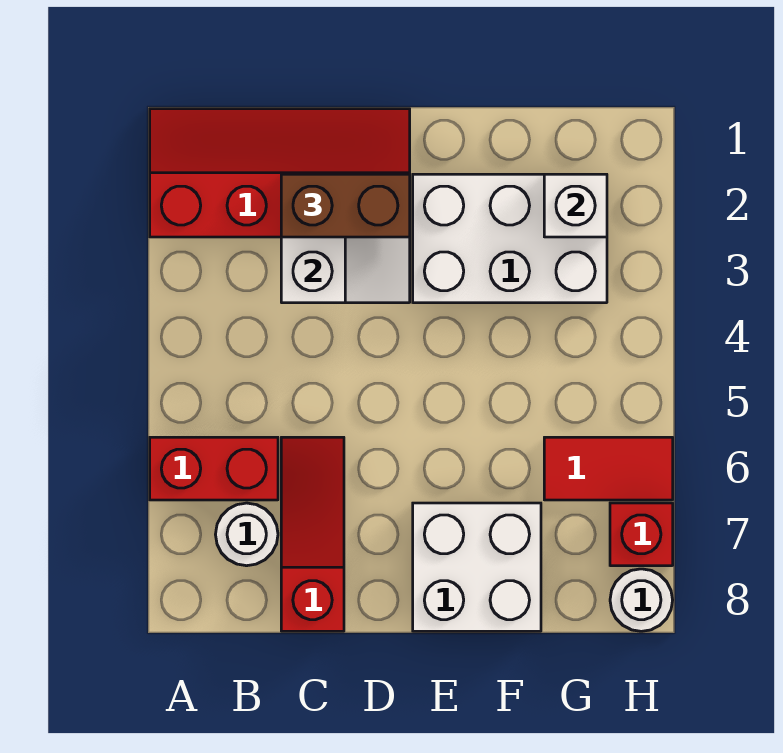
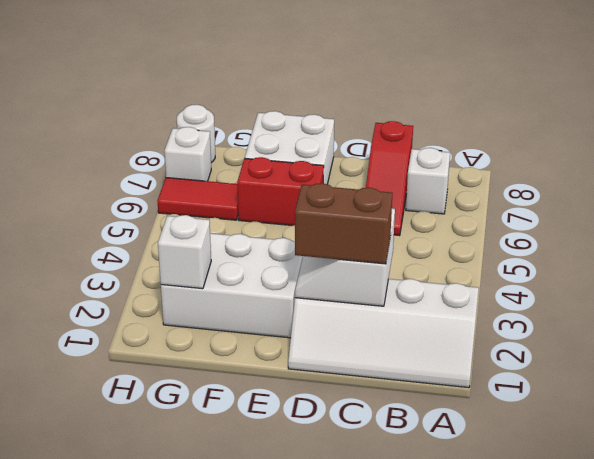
red 2x4 slope [150,109,410,237] -> white 2x4 slope [288,279,479,388]
red 1x2 brick [150,437,278,500] -> red 1x2 brick moved to [237,157,324,226]
white 1x1 round brick [216,503,278,566] -> white 1x1 brick [406,148,450,214]
red 1x1 brick [610,503,673,566] -> white 1x1 brick [164,127,211,181]

